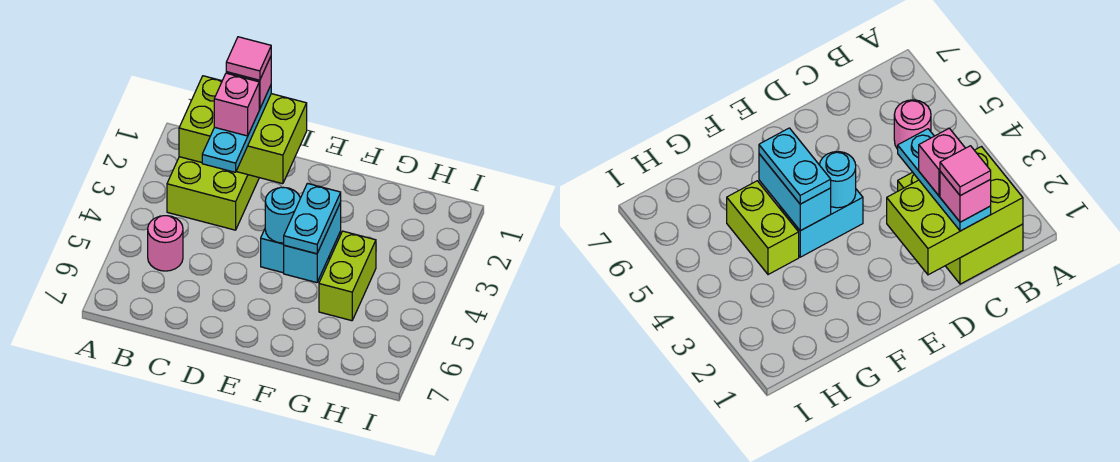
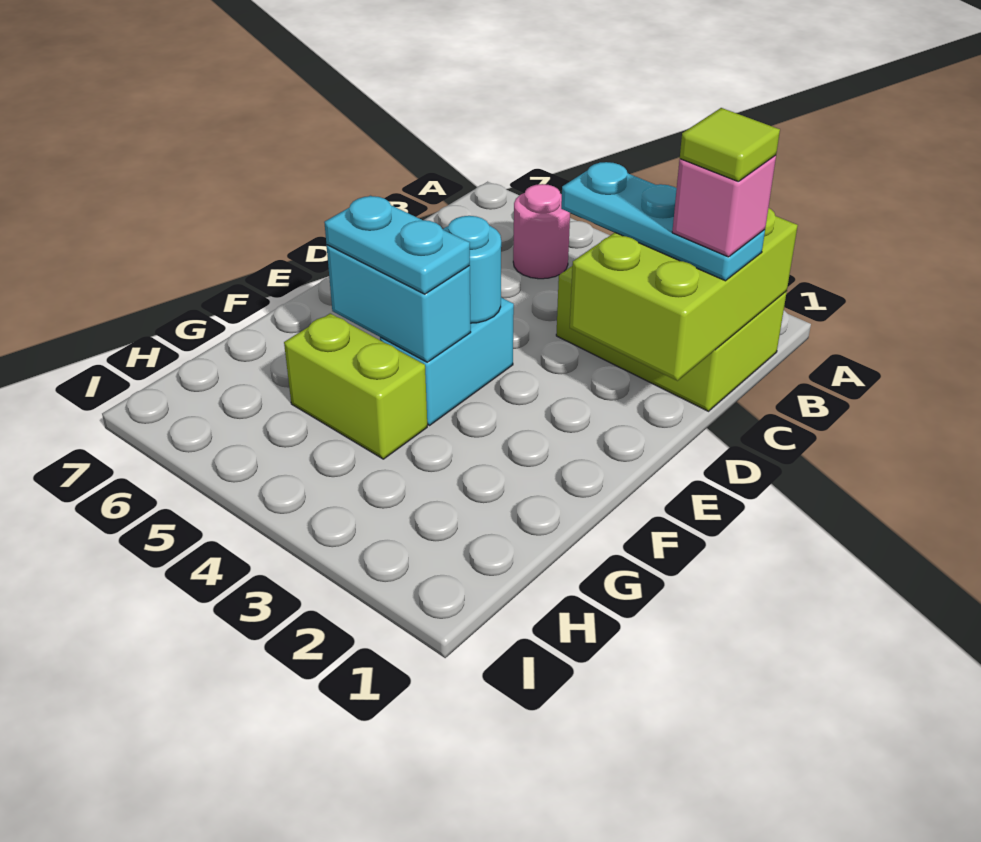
pink 1x1 tile [226,37,271,80] -> lime 1x1 tile [680,108,780,182]
pink 1x1 brick [214,73,259,136] -> none

